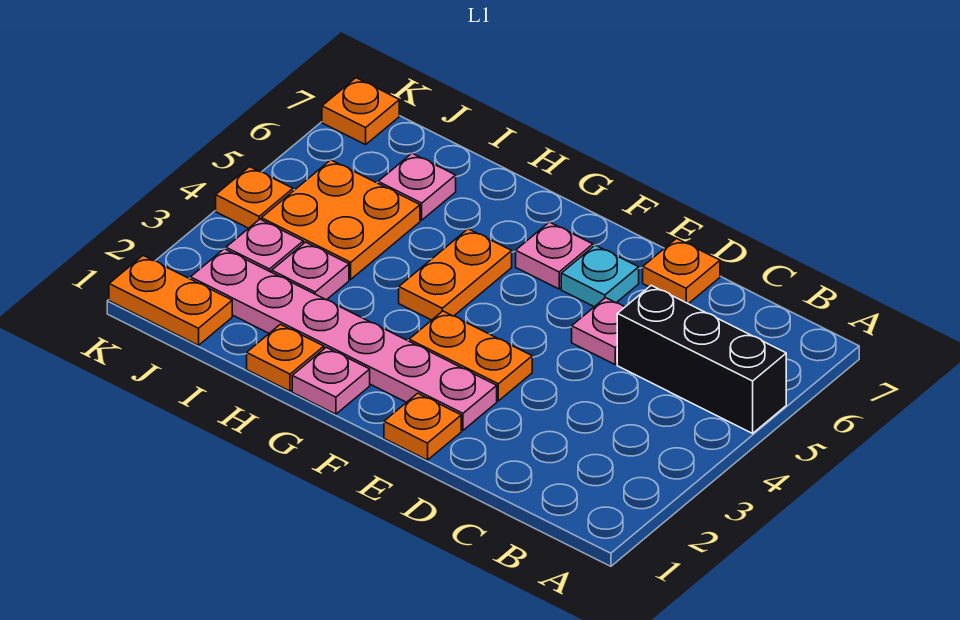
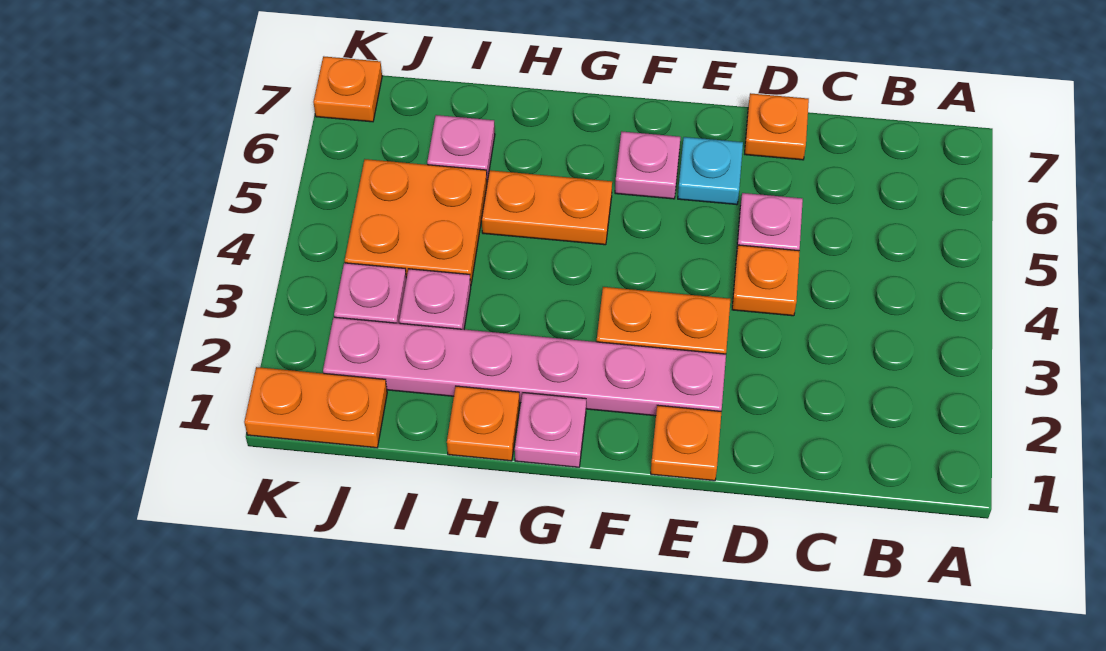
black 1x3 brick [617,285,786,433] -> none
orange 1x2 plate [399,229,512,320] -> orange 1x2 plate turned to [482,170,612,245]
orange 1x1 plate [216,167,293,228] -> orange 1x1 plate moved to [732,245,800,316]

